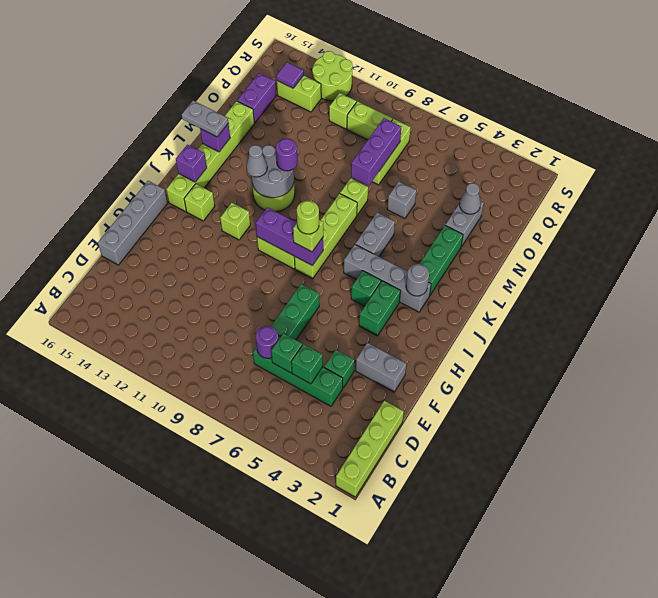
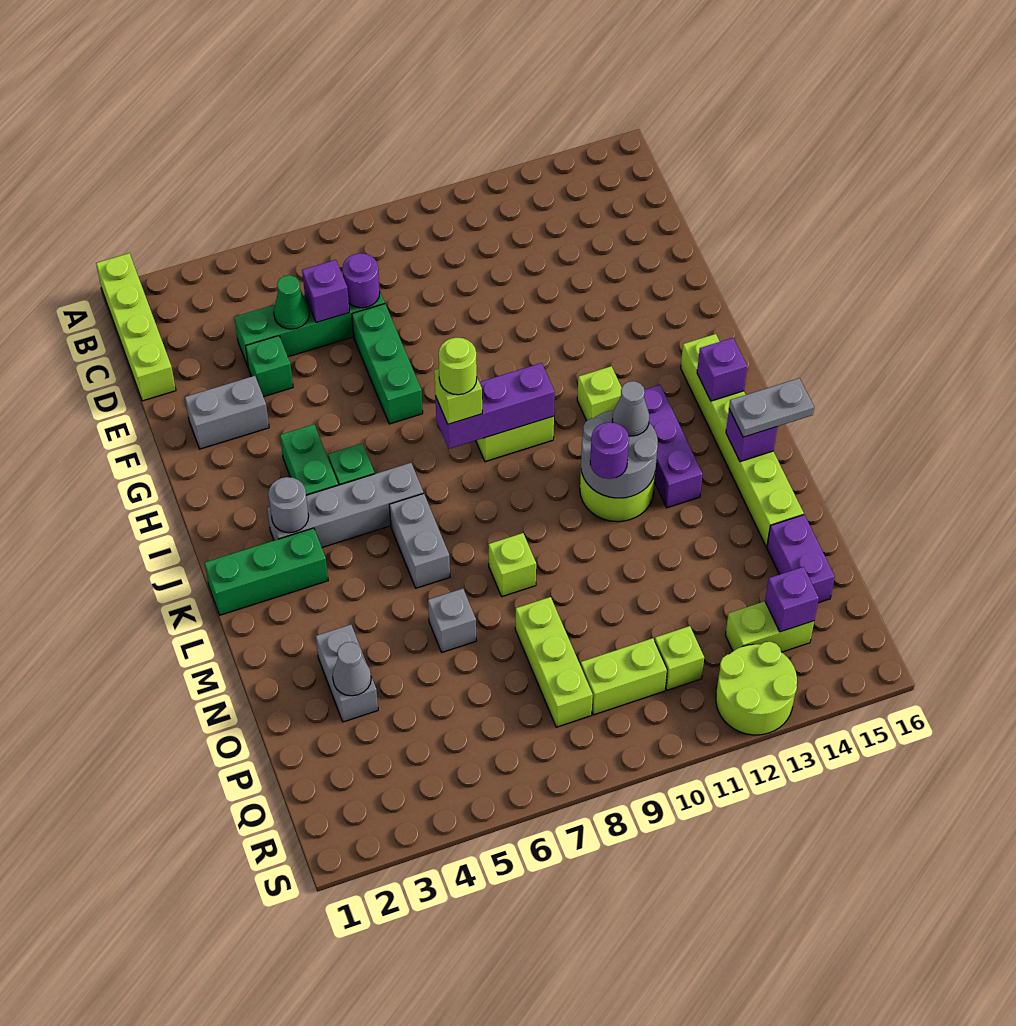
green 1x1 brick [291,344,323,384] -> green 1x1 cone [274,275,310,329]
green 1x1 brick [271,333,302,373] -> purple 1x1 brick [302,260,349,323]
grey 1x4 brick [98,181,167,265] -> none
lime 1x4 brick [294,194,357,279] -> none
lime 1x1 brick [184,184,215,221] -> none
green 1x3 brick [420,226,463,295] -> green 1x3 brick turned to [205,528,328,615]
purple 1x3 brick [351,118,401,186] -> purple 1x3 brick moved to [644,385,703,508]
purple 1x1 tile [276,62,304,88] -> purple 1x1 brick [765,567,819,632]

